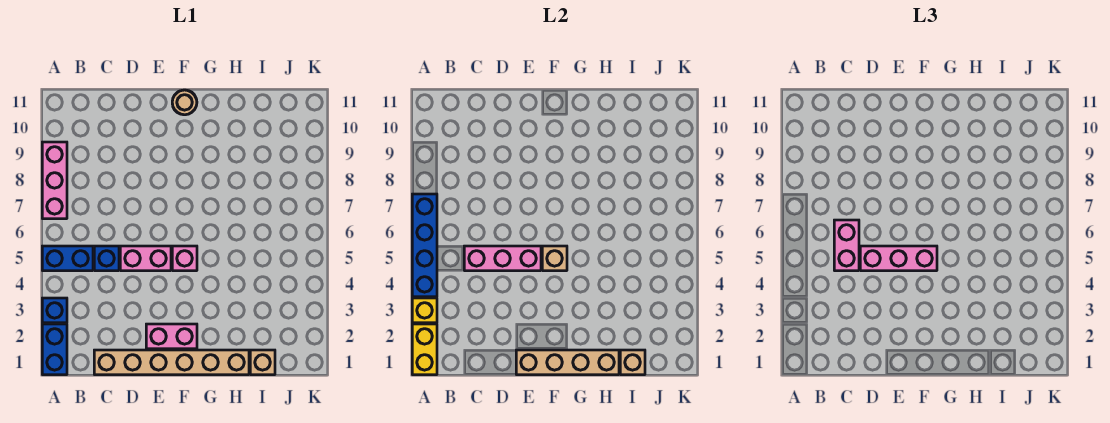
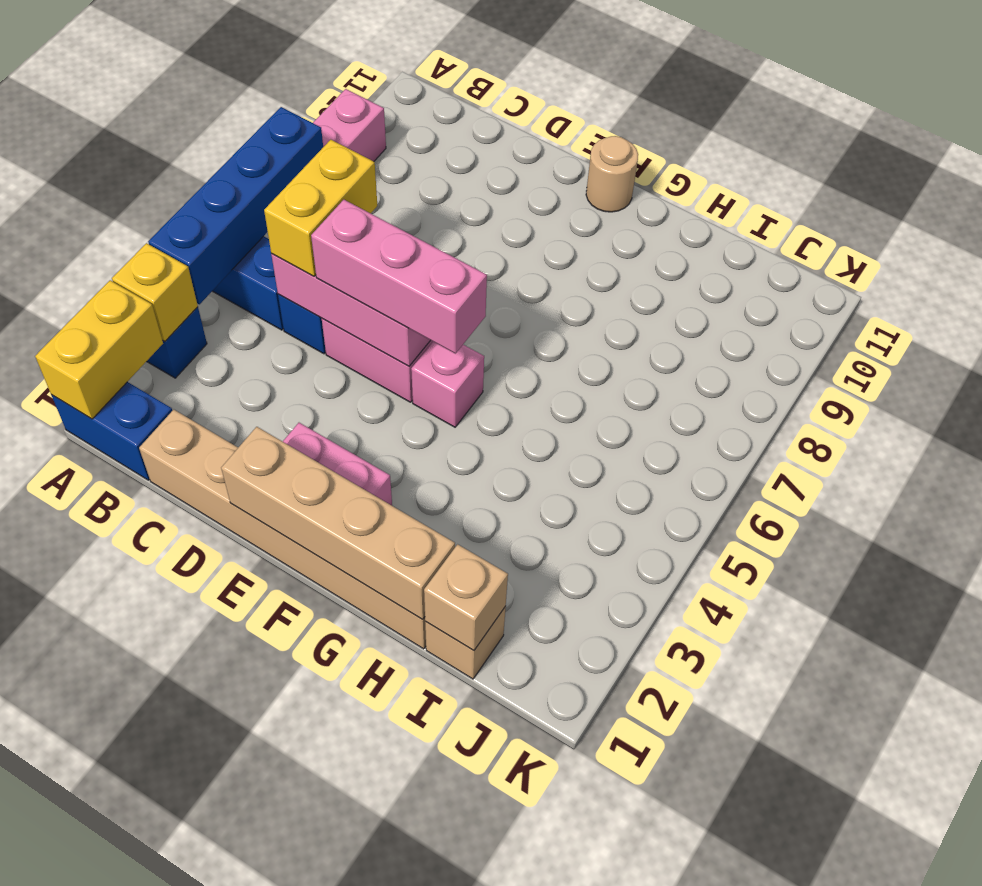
blue 1x2 brick [42,324,67,375] -> blue 1x2 brick turned to [52,382,172,480]
pink 1x2 brick [834,220,859,271] -> yellow 1x2 brick [264,140,377,276]
tan 1x1 brick [542,246,567,271] -> none

